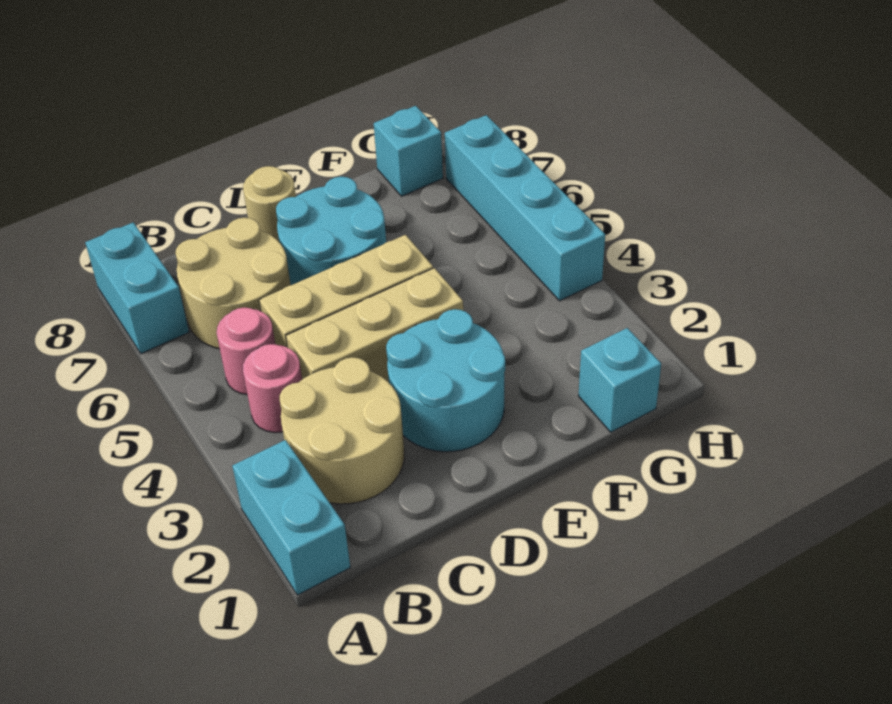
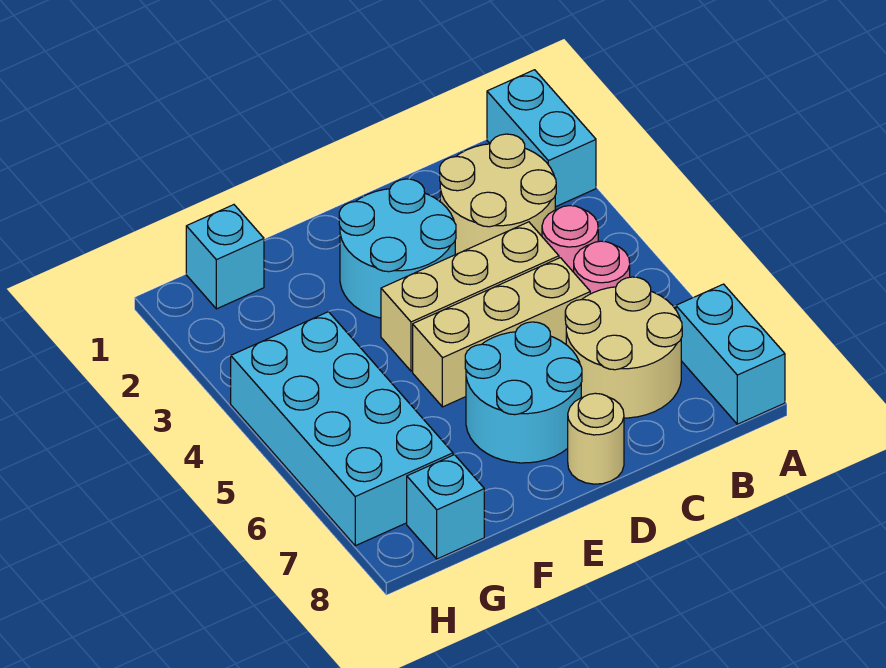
cyan 1x4 brick [445,115,605,301] -> cyan 2x4 brick [231,312,453,546]

